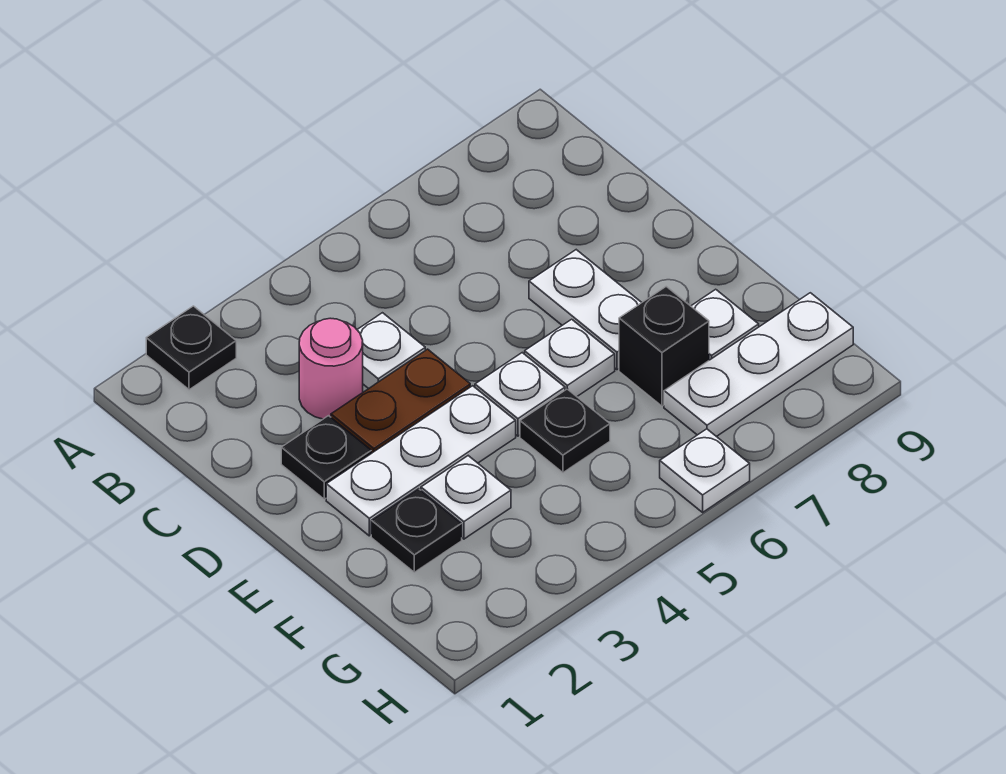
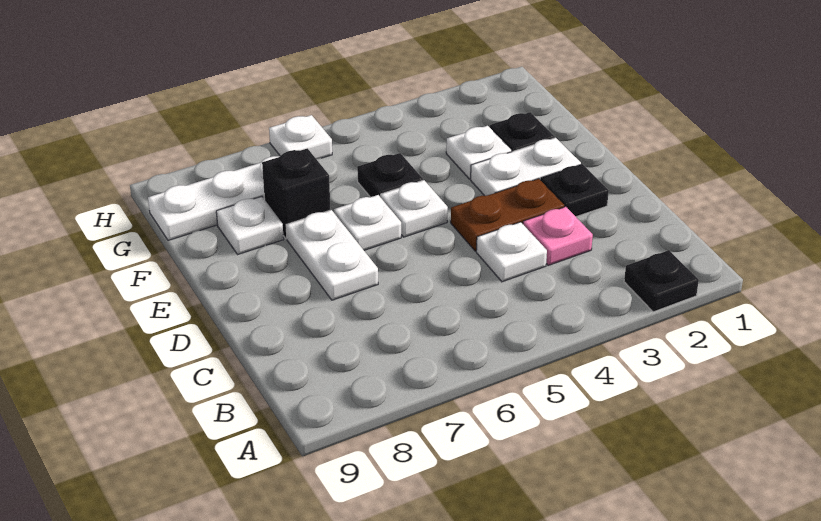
pink 1x1 round brick [299,318,363,419] -> pink 1x1 plate [523,207,593,265]
white 1x3 plate [326,386,516,536] -> white 1x2 plate [471,138,581,196]

